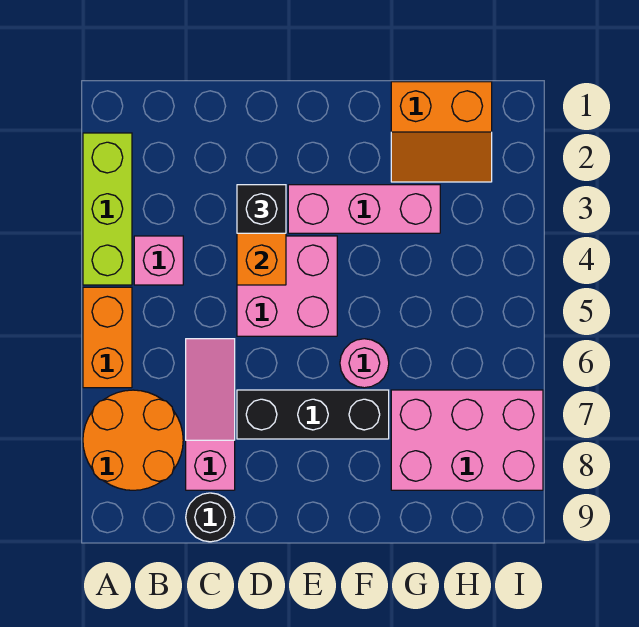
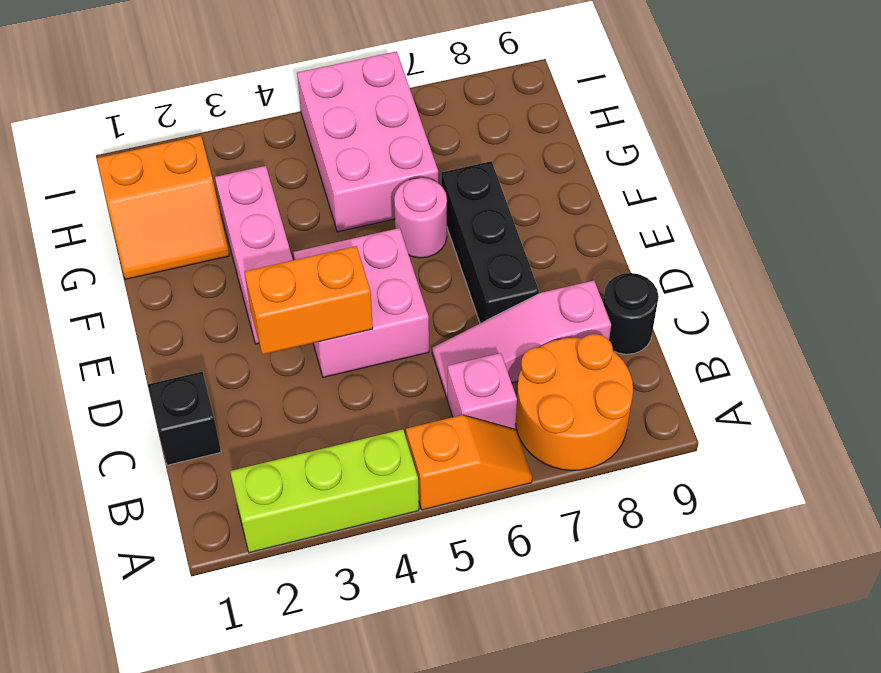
orange 1x2 brick [83,287,132,388] -> orange 1x2 slope [406,415,532,510]
pink 1x1 brick [134,236,183,285] -> pink 1x1 brick moved to [447,353,517,429]
black 1x1 brick [237,185,286,233] -> black 1x1 brick moved to [148,372,221,465]
orange 2x2 slope [391,82,492,182] -> orange 2x2 slope turned to [97,136,229,279]
pink 2x3 brick [391,390,543,490] -> pink 2x3 brick moved to [297,51,438,232]

